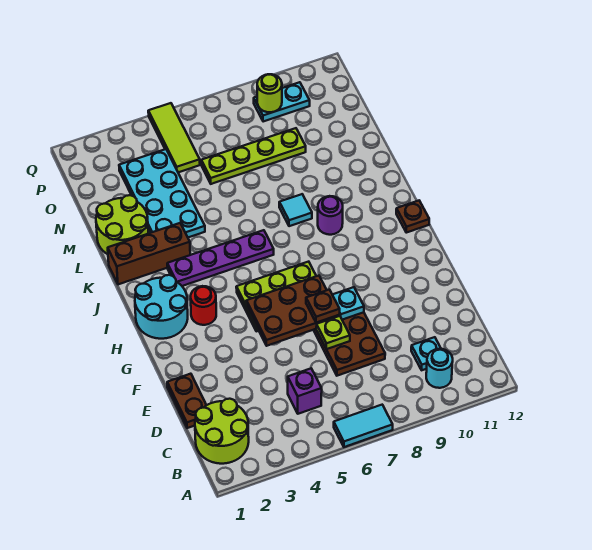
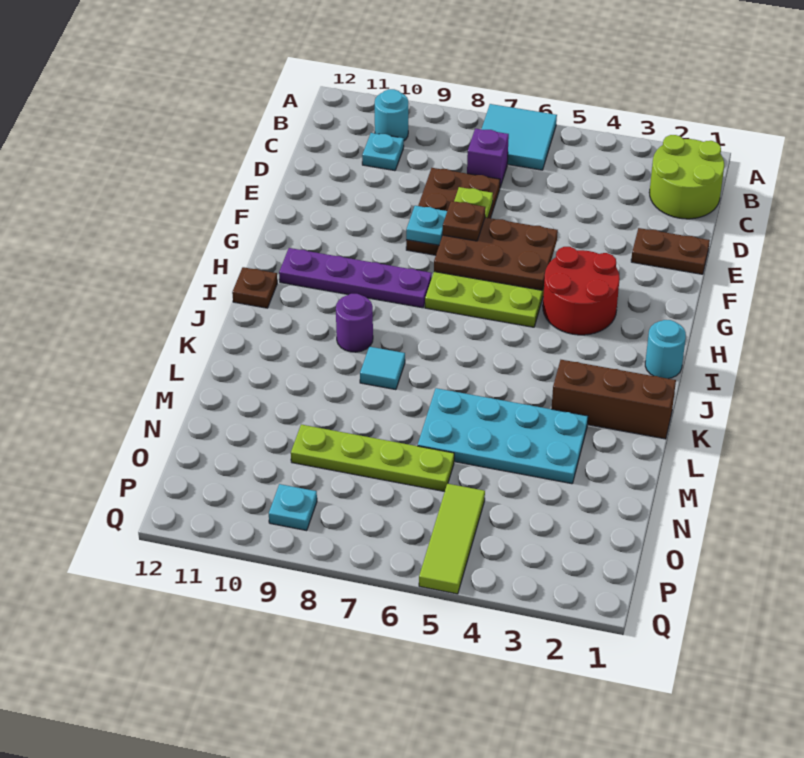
cyan 1x2 tile [334,405,393,447] -> cyan 2x2 tile [482,104,557,170]
purple 1x1 brick [288,369,322,414] -> purple 1x1 brick moved to [467,128,509,187]
brown 1x2 plate [167,374,206,428] -> brown 1x2 plate turned to [631,228,710,274]
cyan 2x2 round brick [135,275,188,339] -> cyan 1x1 round brick [645,320,686,379]
red 1x1 round brick [191,286,216,325] -> red 2x2 round brick [543,247,620,335]
purple 1x4 plate [167,230,274,286] -> purple 1x4 plate moved to [279,248,432,308]
lime 2x2 round brick [96,195,148,254] -> none
cyan 2x4 plate [119,149,205,237] -> cyan 2x4 plate turned to [418,388,588,484]
cyan 1x2 plate [254,82,310,122] -> cyan 1x1 plate [269,484,317,531]
lime 1x1 round brick [257,74,282,112] -> none

